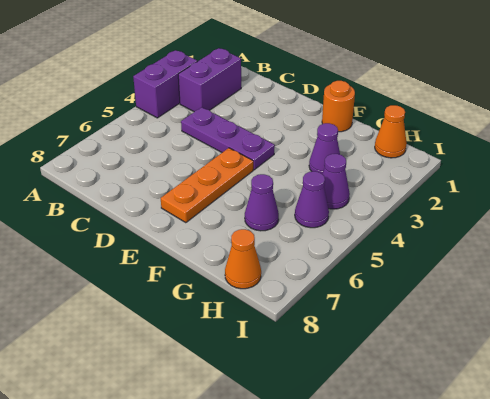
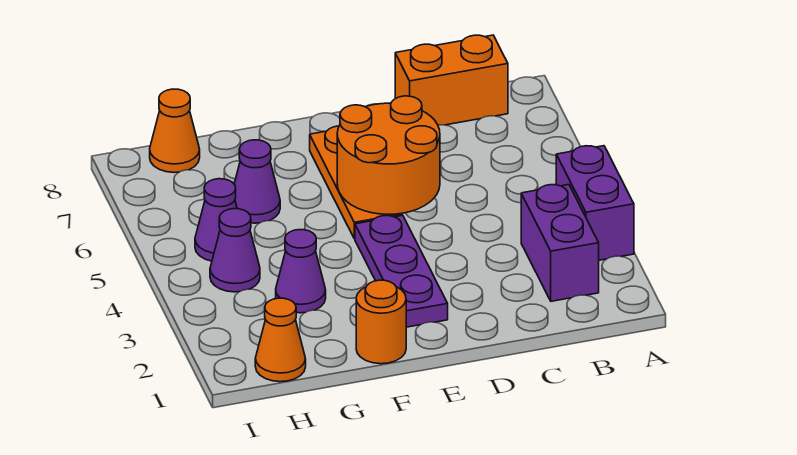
none -> orange 1x2 brick [395,35,508,125]
purple 1x3 plate [181,107,275,170] -> purple 1x3 plate turned to [355,215,448,327]
none -> orange 2x2 round brick [337,96,440,214]

